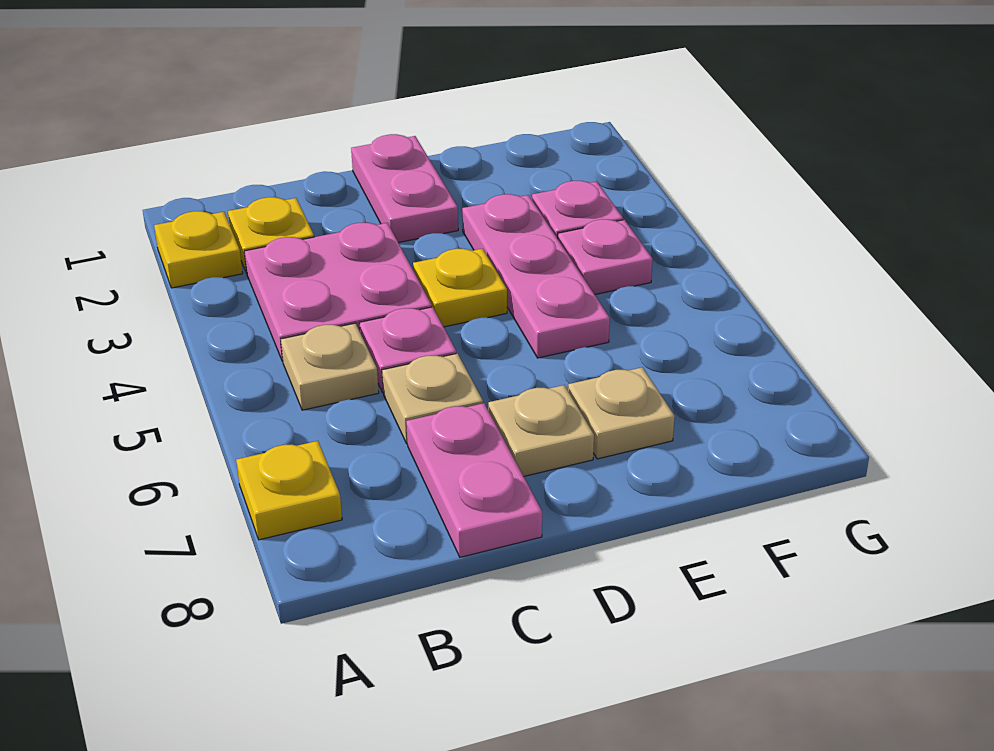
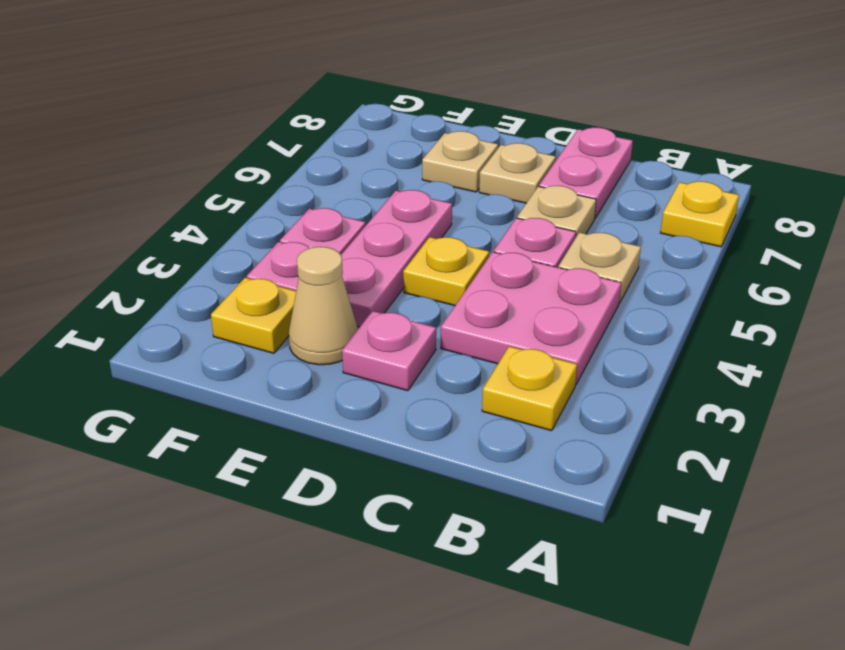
yellow 1x1 plate [154,211,243,288] -> yellow 1x1 plate moved to [211,278,296,353]
pink 1x2 plate [351,134,458,243] -> pink 1x1 plate [342,311,436,391]
none -> tan 1x1 cone [289,247,358,365]

